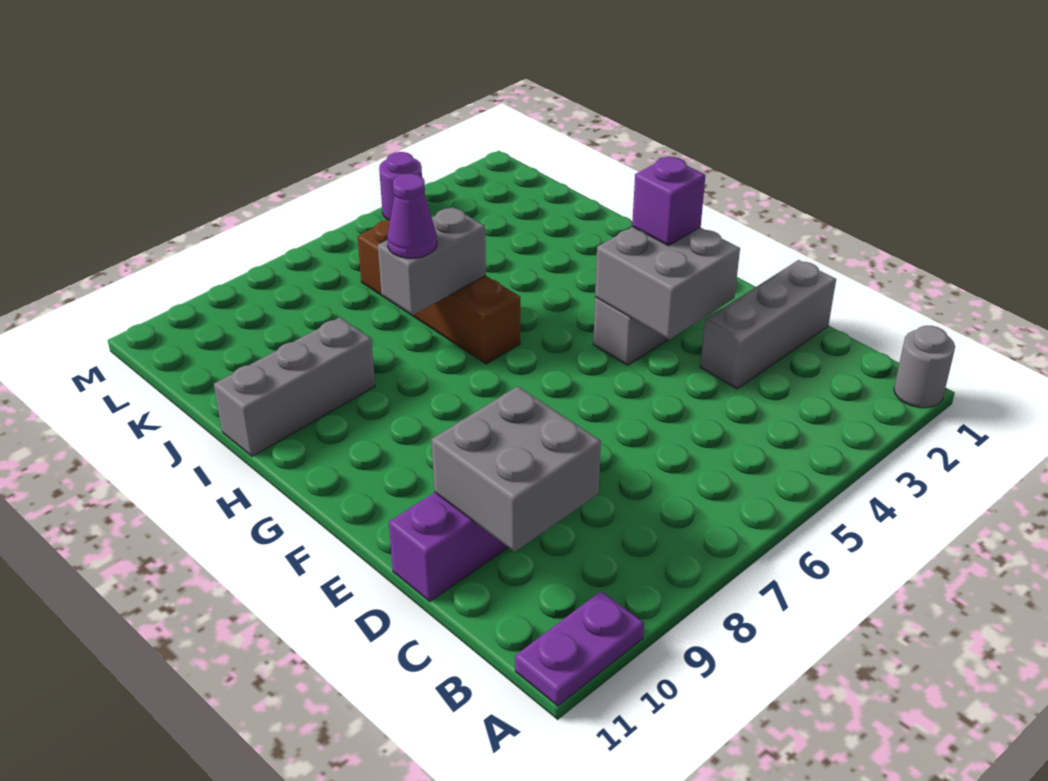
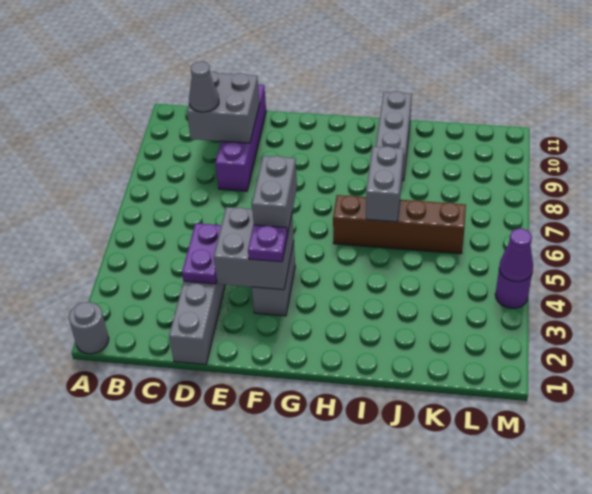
purple 1x2 plate [515,591,644,706] -> purple 1x2 plate moved to [182,223,221,284]
none -> grey 1x1 cone [189,62,219,112]
purple 1x1 brick [632,157,705,246] -> purple 1x1 plate [248,225,287,262]
none -> grey 1x2 brick [252,156,297,235]
purple 1x1 cone [387,174,437,258] -> purple 1x1 cone moved to [499,228,533,282]

